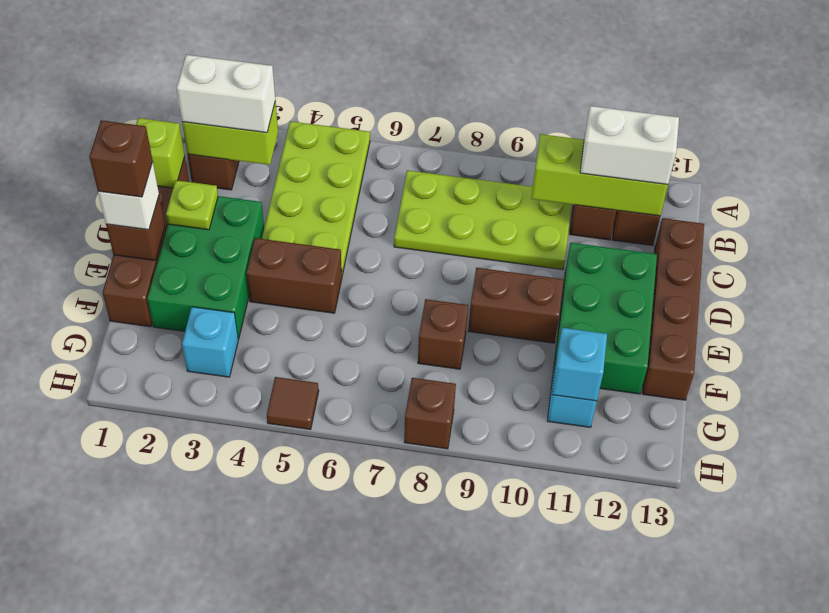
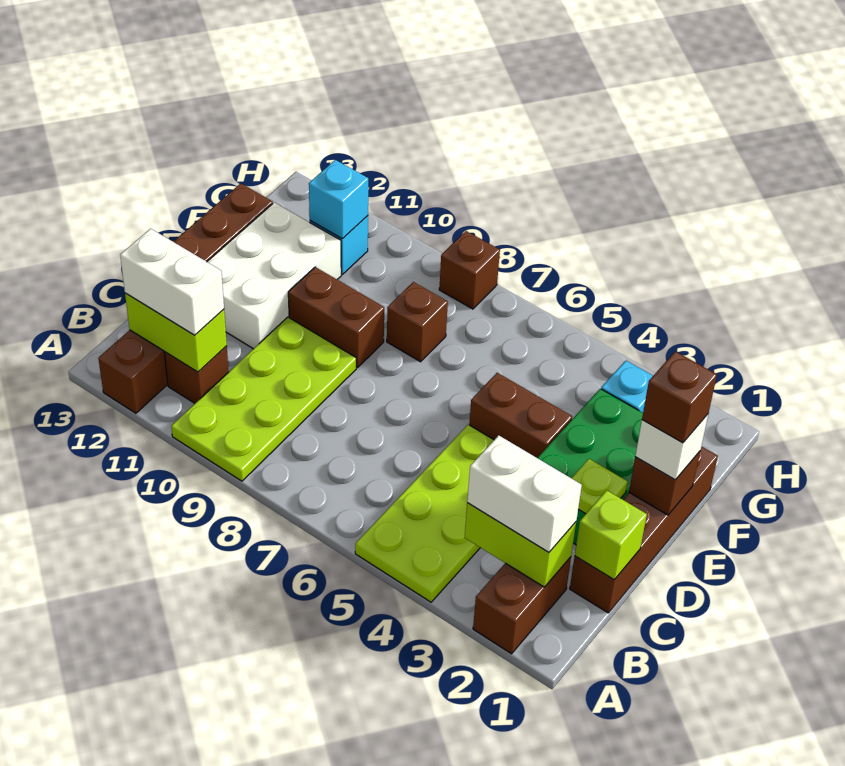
lime 2x4 plate [394,170,572,270] -> lime 2x4 plate turned to [171,317,356,481]
lime 1x3 brick [531,134,668,216] -> lime 1x2 brick [125,293,227,372]
green 2x3 brick [552,243,657,394] -> white 2x3 brick [207,202,341,349]
brown 1x1 tile [267,377,319,429] -> none

